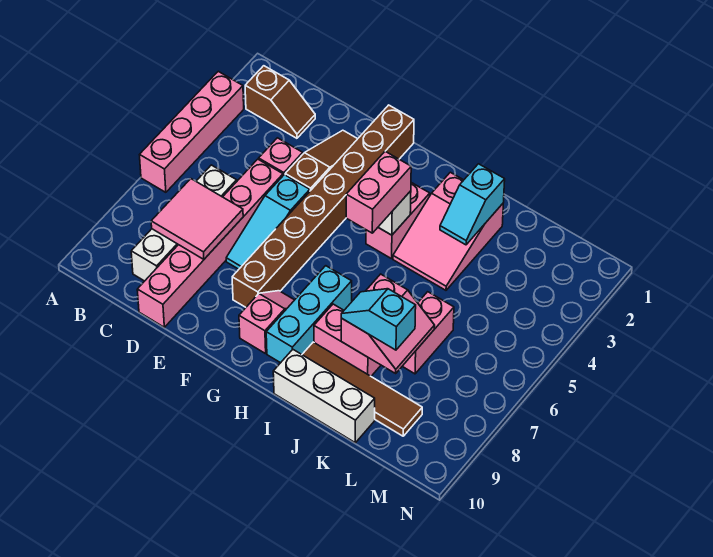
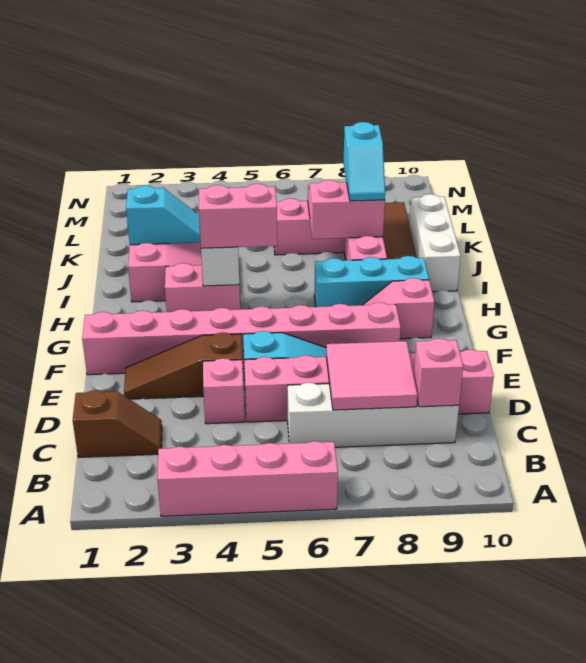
brown 1x2 slope [245,66,315,138] -> brown 1x2 slope turned to [73,390,162,457]
none -> pink 1x1 brick [414,338,463,407]
brown 1x8 brick [232,105,414,307] -> pink 1x8 brick [82,302,401,375]

